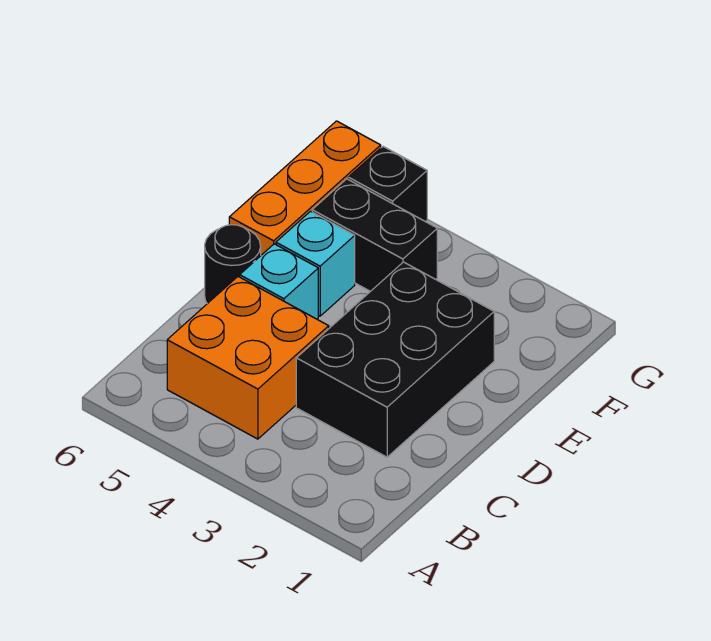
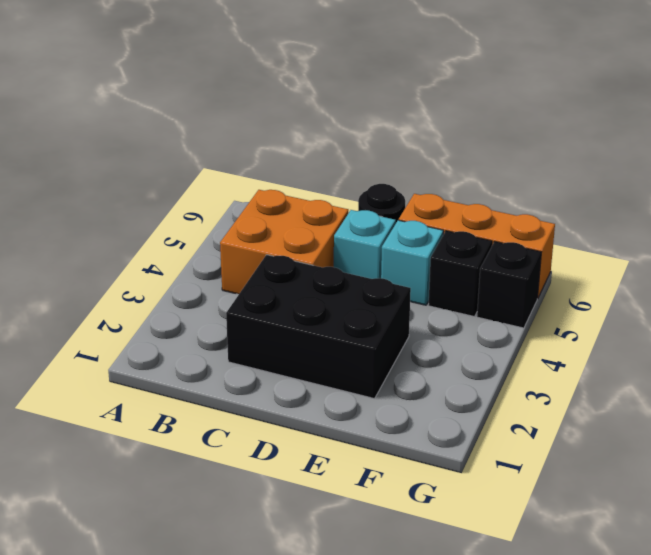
black 1x2 brick [312,179,437,291] -> black 1x1 brick [428,231,492,317]

